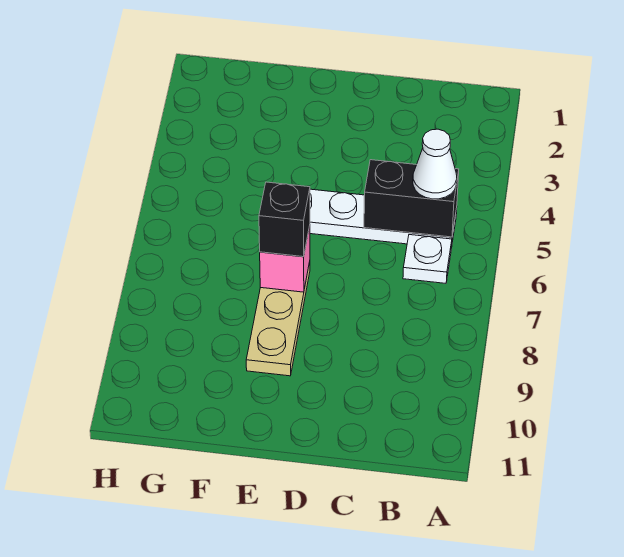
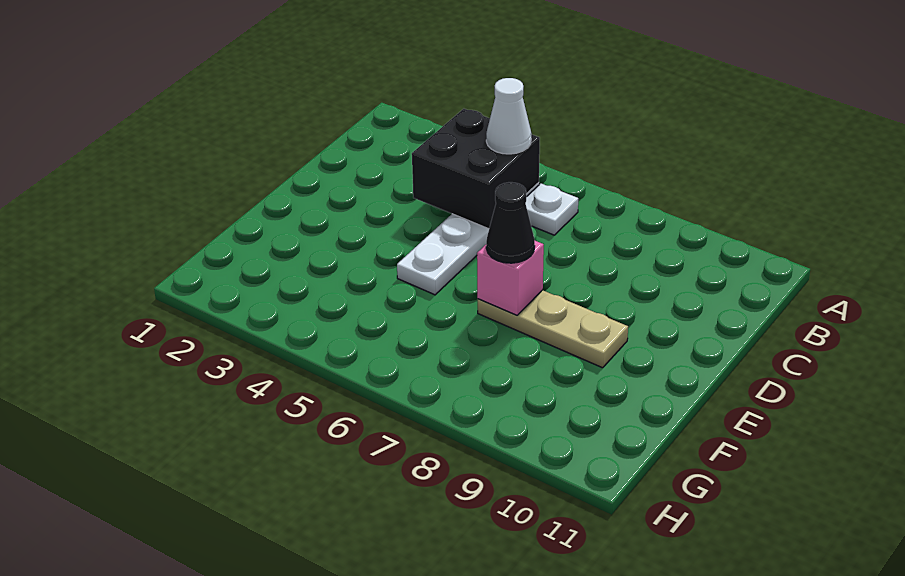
black 1x2 brick [364,160,459,237] -> black 2x2 brick [412,109,540,229]
black 1x1 brick [259,182,310,257] -> black 1x1 cone [486,182,535,263]

